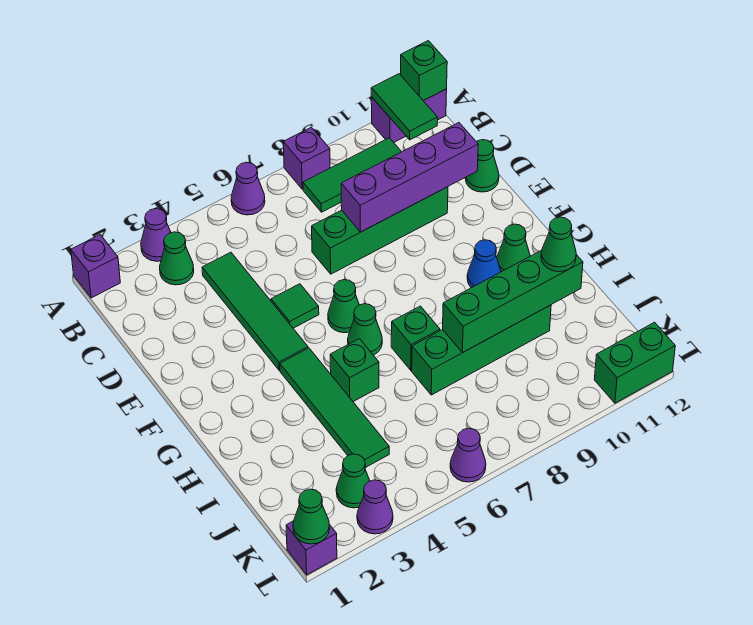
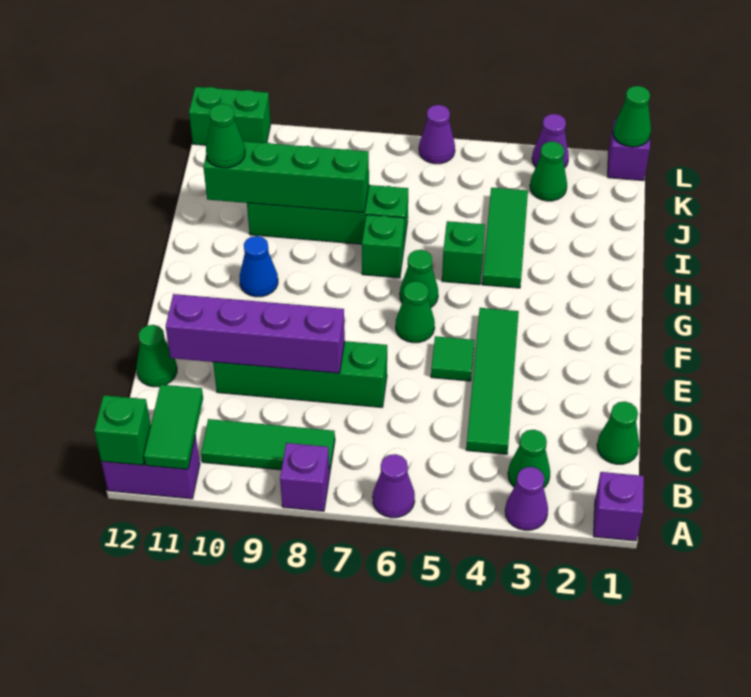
green 1x4 tile [280,348,389,468] -> green 1x3 tile [482,188,528,288]
green 1x1 cone [497,224,530,272] -> green 1x1 cone moved to [597,402,639,464]

